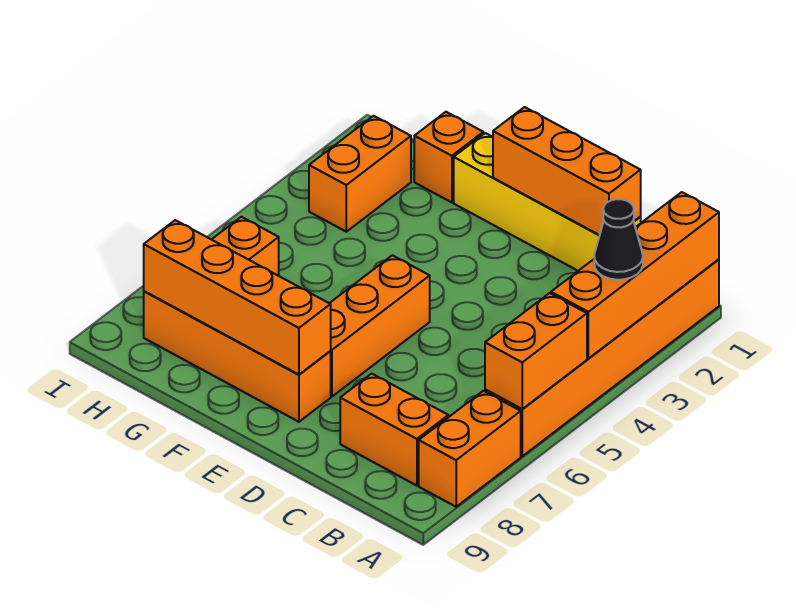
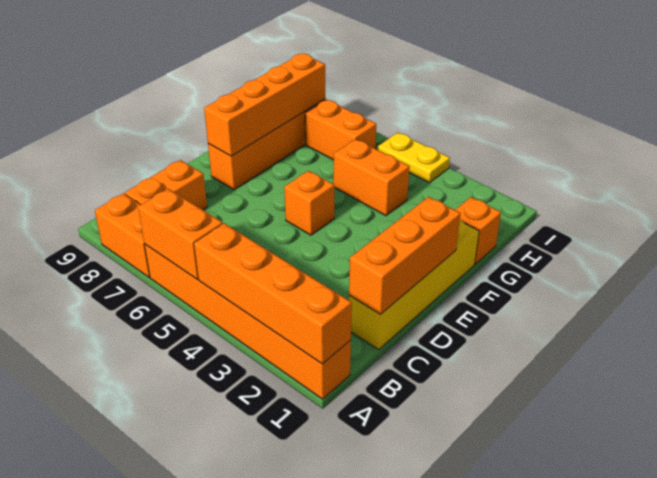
black 1x1 cone [594,199,643,280] -> none
orange 1x3 brick [330,255,430,396] -> orange 1x1 brick [284,171,334,235]
orange 1x2 brick [309,116,411,232] -> orange 1x2 brick moved to [333,139,410,216]
none -> yellow 1x2 plate [378,132,450,183]

